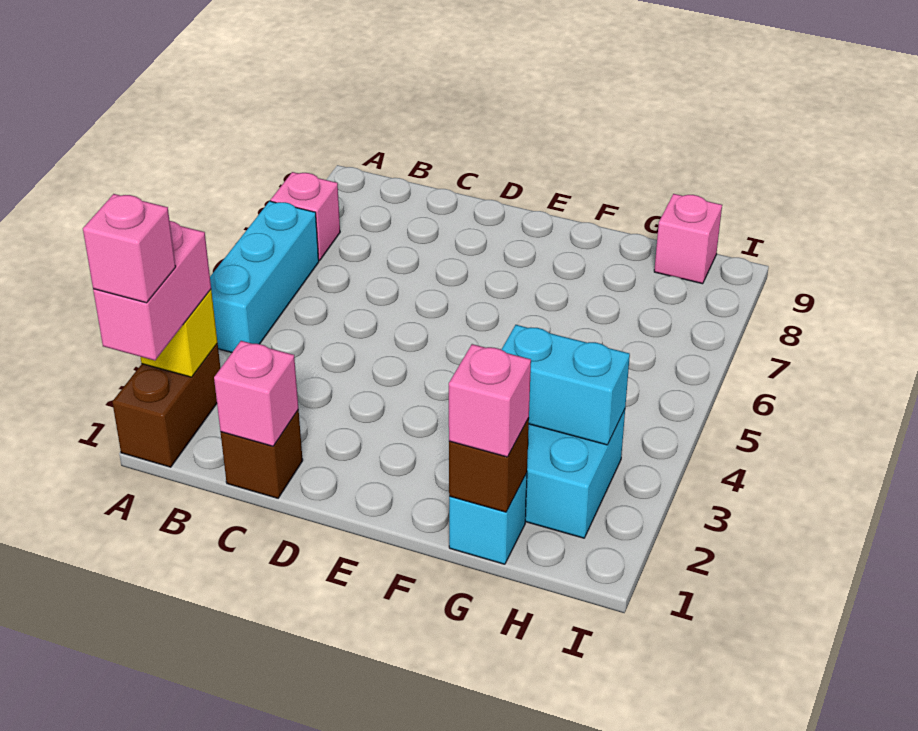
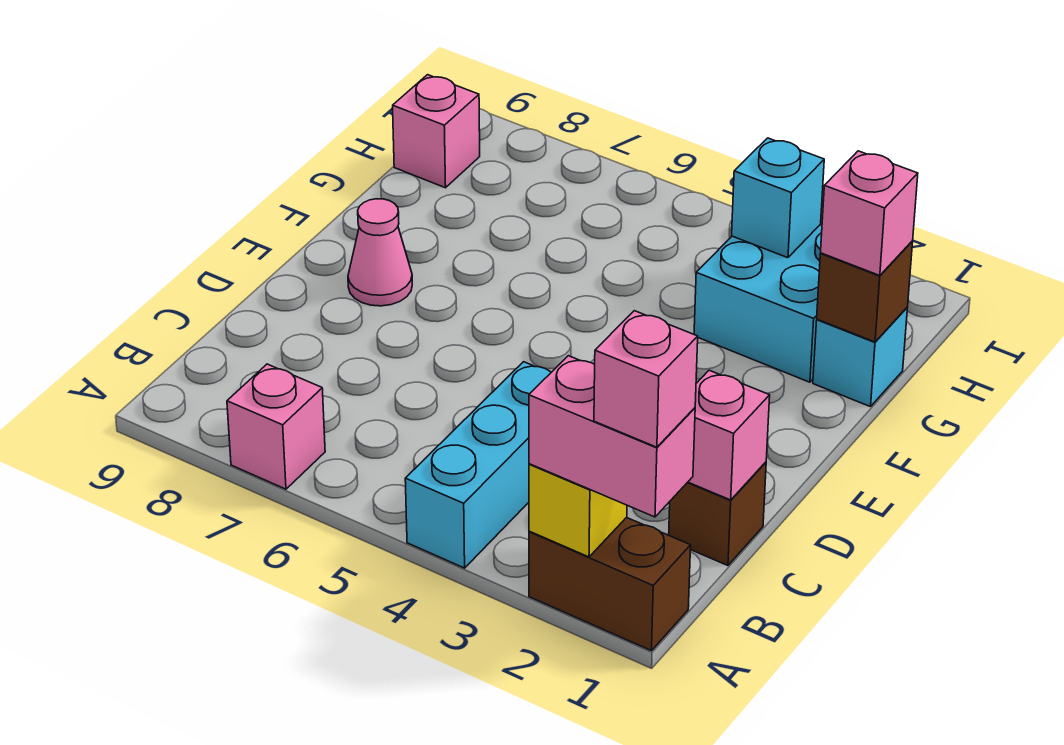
cyan 1x3 brick [210,201,319,353] -> cyan 1x3 brick turned to [405,362,551,568]
none -> pink 1x1 cone [348,199,412,306]
cyan 1x2 brick [501,325,630,445] -> cyan 1x1 brick [732,138,824,258]

